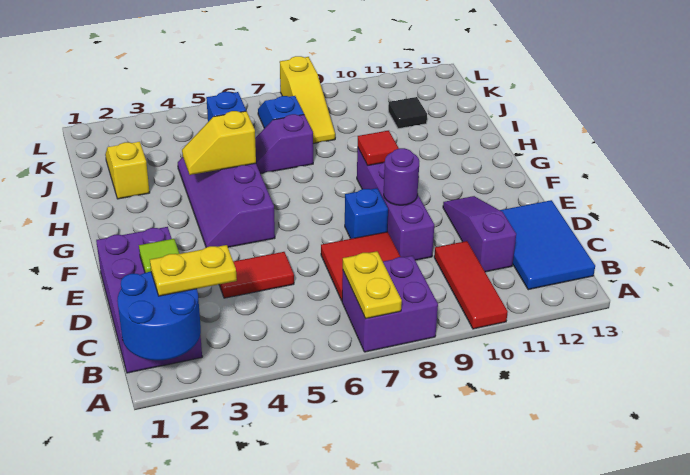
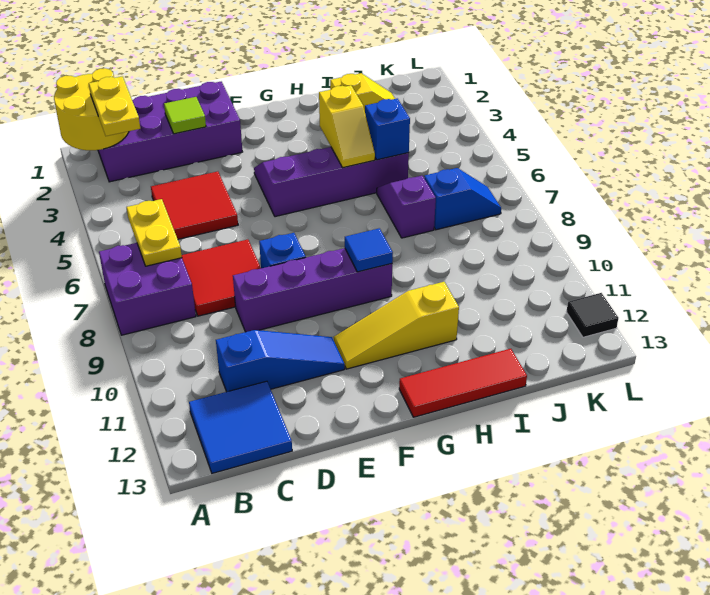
blue 2x2 round brick [117,272,201,360] -> yellow 2x2 round brick [54,68,129,150]
yellow 1x2 plate [343,251,402,319] -> yellow 1x2 plate turned to [126,199,182,266]
red 1x3 tile [434,241,508,329] -> red 1x3 tile moved to [399,349,527,417]
blue 2x3 tile [500,200,595,290] -> blue 2x2 tile [189,381,292,473]
purple 1x3 slope [443,196,516,272] -> blue 1x3 slope [216,330,345,392]
red 1x2 tile [219,252,294,298] -> red 2x2 tile [151,172,238,239]
purple 1x1 round brick [384,148,419,205] -> none
red 1x1 tile [358,130,399,165] -> blue 1x1 tile [345,228,393,272]
yellow 1x2 slope [182,111,256,175] -> yellow 1x2 slope turned to [319,85,375,168]
yellow 1x3 slope [280,56,335,144] -> yellow 1x3 slope moved to [334,282,459,369]
black 1x1 tile [388,97,427,129] -> black 1x1 tile moved to [566,293,618,337]

